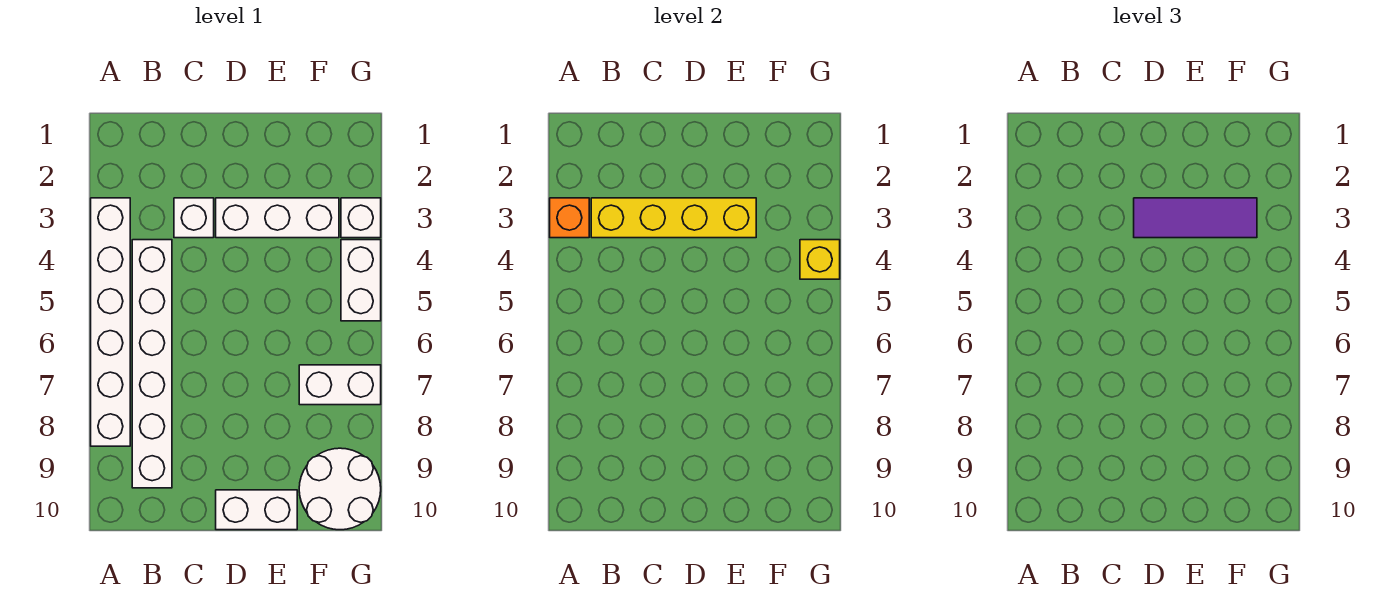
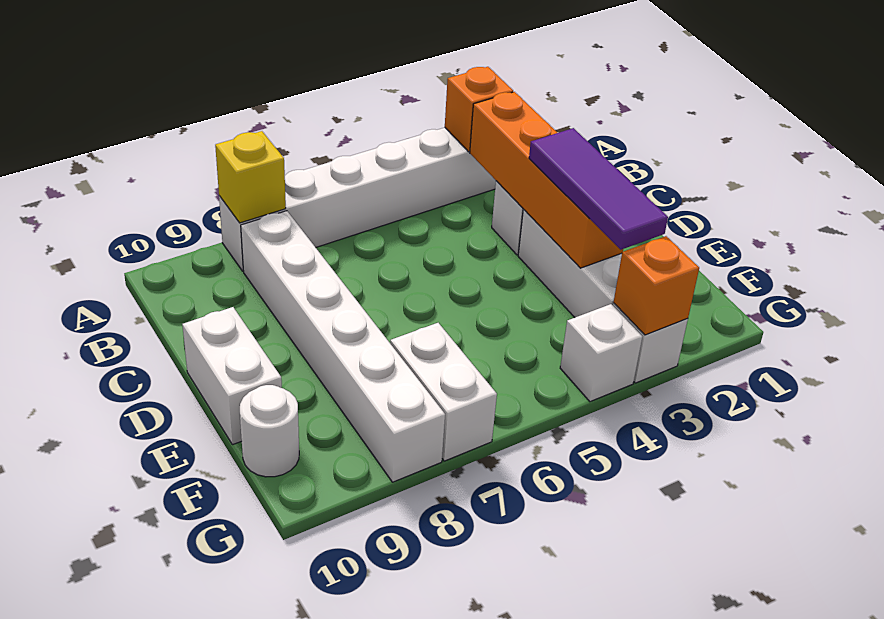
yellow 1x4 brick [591,198,756,238] -> orange 1x4 brick [470,92,623,268]
white 1x6 brick [132,240,172,488] -> white 1x6 brick turned to [241,211,445,482]
white 2x2 round brick [299,448,381,530] -> white 1x1 round brick [240,385,299,477]
none -> orange 1x1 brick [614,236,699,335]
white 1x2 brick [341,240,381,321] -> white 1x1 brick [560,304,642,402]
yellow 1x1 brick [800,240,840,279] -> yellow 1x1 brick moved to [215,131,286,223]

